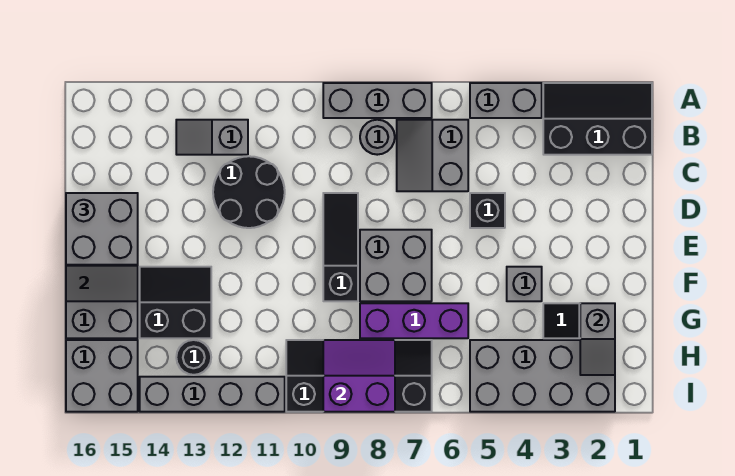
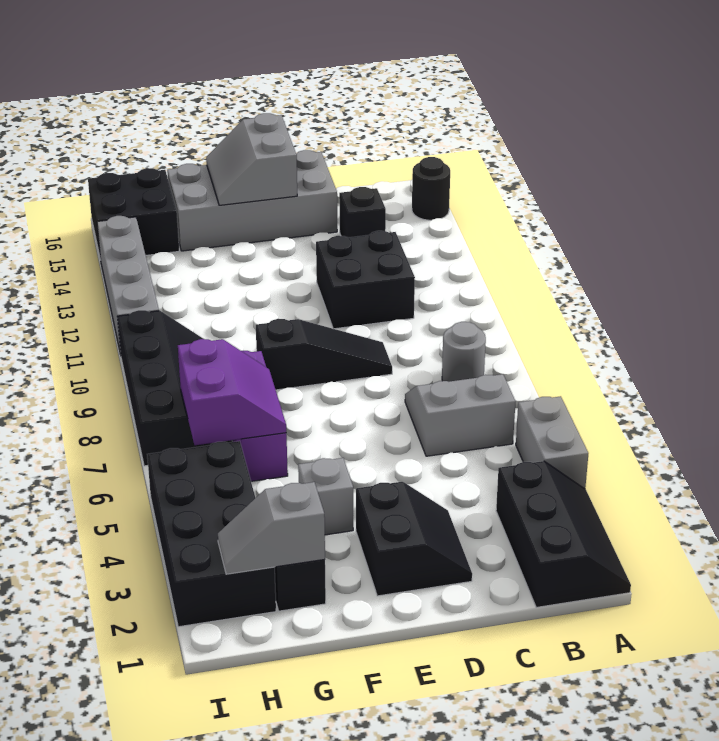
grey 1x3 brick [323,83,432,118] -> none
grey 1x2 slope [176,120,248,155] -> none
black 2x2 round brick [213,156,285,228] -> black 2x2 brick [316,231,415,329]
black 1x1 brick [470,193,505,228] -> black 1x1 brick moved to [339,187,386,238]
grey 2x2 brick [66,193,138,265] -> none
grey 2x2 brick [360,230,432,301] -> none
black 2x2 slope [140,267,211,338] -> black 2x2 slope moved to [356,482,472,596]
grey 2x4 brick [470,340,615,412] -> black 2x4 brick [147,441,276,627]
purple 2x2 slope [323,340,395,412] -> purple 2x2 slope moved to [178,339,286,445]
black 1x1 round brick [176,340,211,375] -> black 1x1 round brick moved to [412,157,450,220]
grey 2x2 brick [66,340,138,412] -> black 2x2 brick [88,168,179,256]

